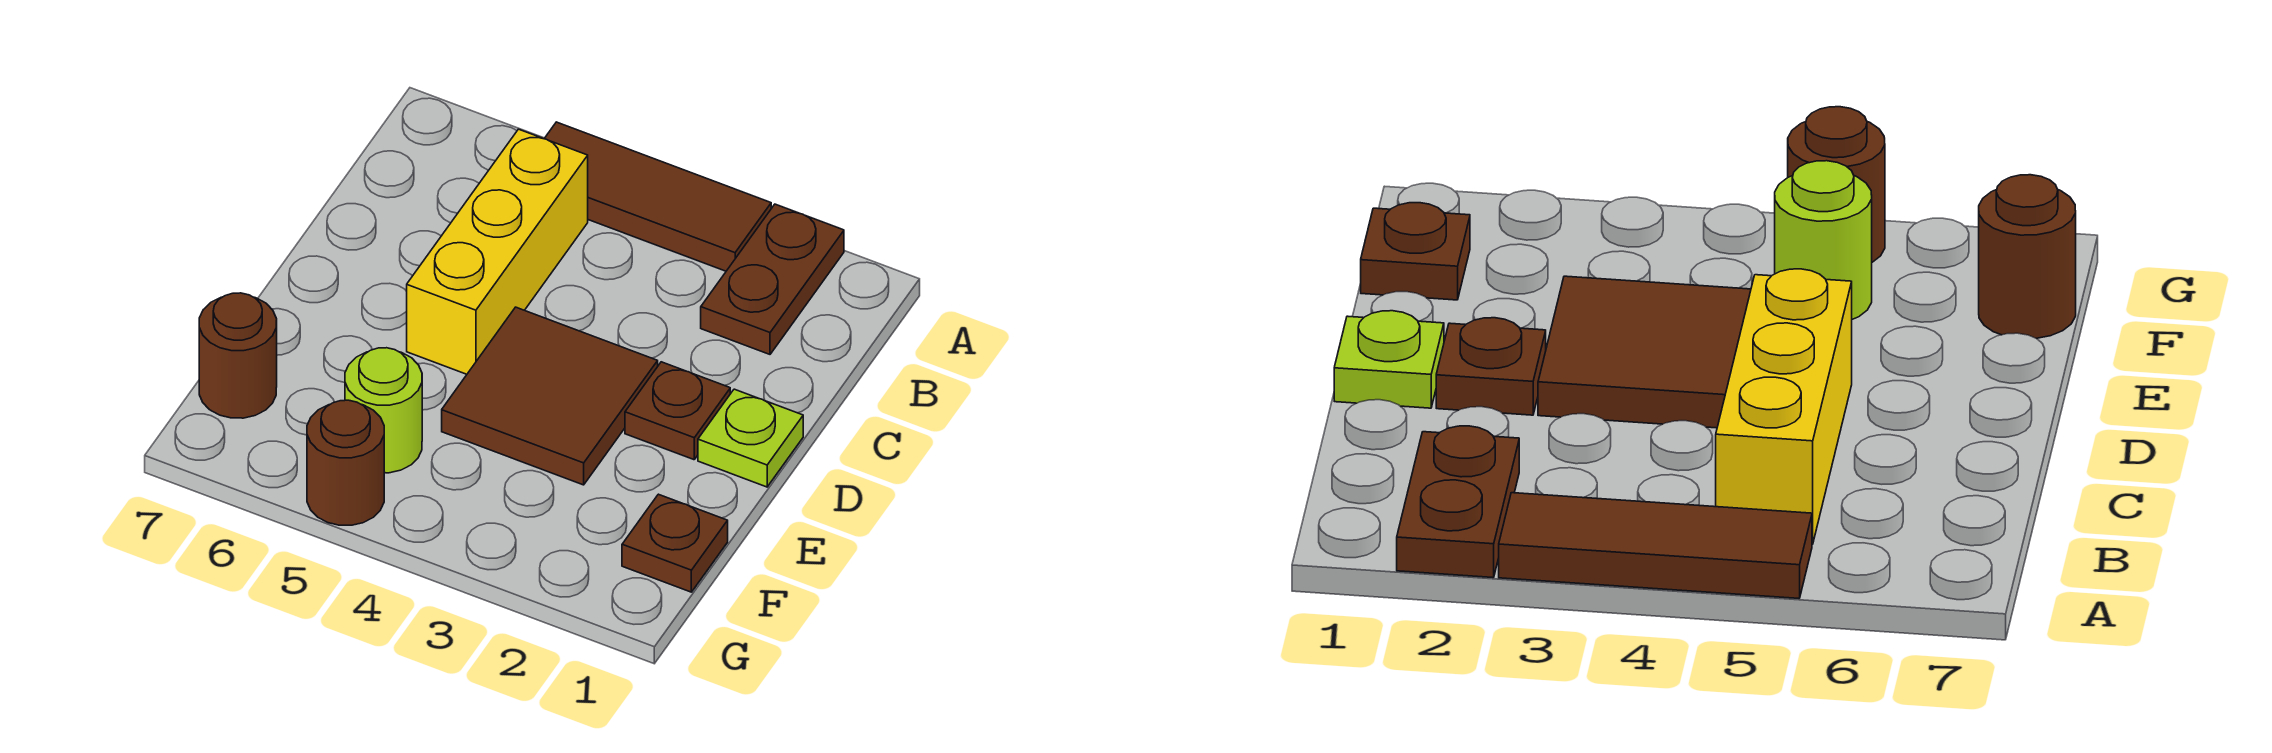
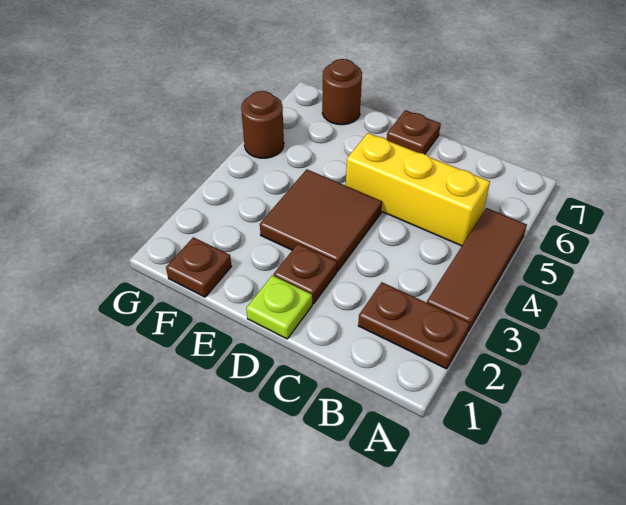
none -> brown 1x1 plate [387,110,441,154]
lime 1x1 round brick [345,348,422,473] -> none

